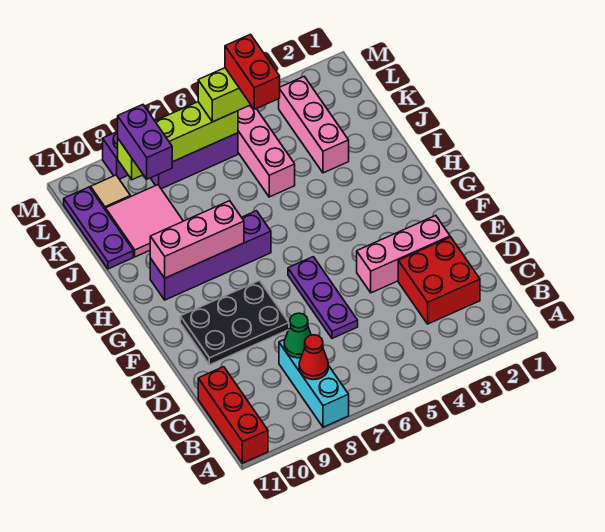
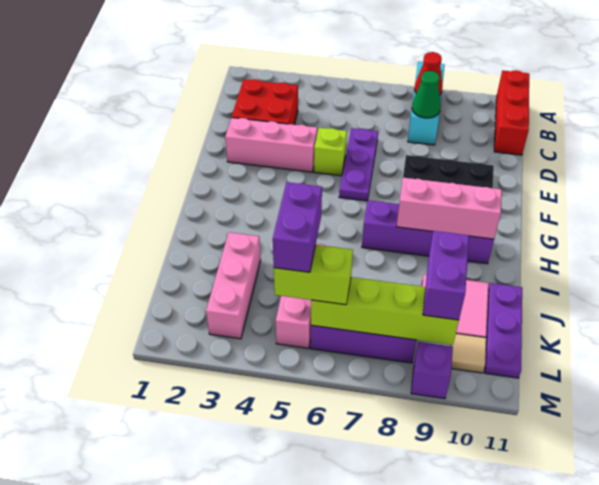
none -> lime 1x1 brick [314,128,347,176]
red 1x2 brick [225,34,280,109] -> purple 1x2 brick [273,182,322,272]

